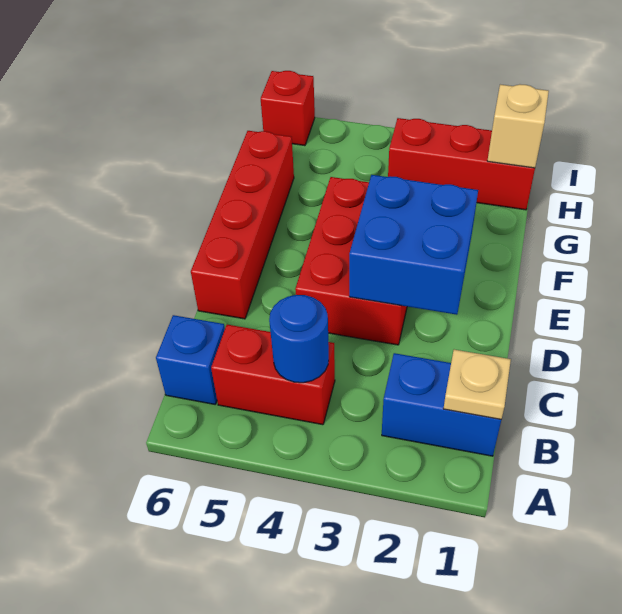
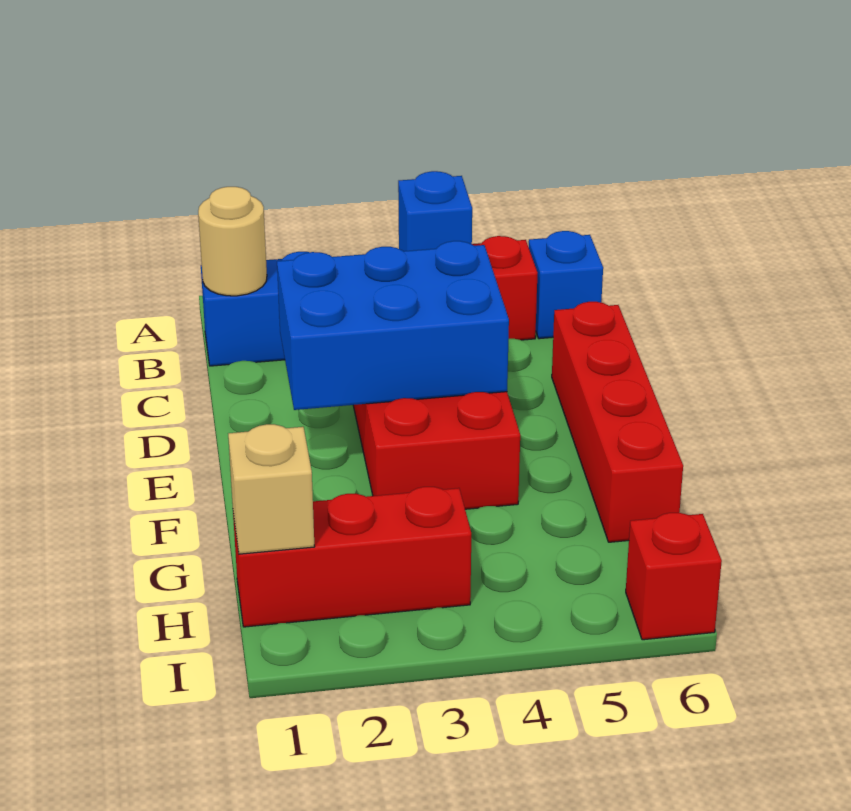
tan 1x1 plate [443,350,511,419] -> tan 1x1 round brick [198,187,267,296]
blue 1x1 round brick [269,295,329,383] -> blue 1x1 brick [398,171,472,251]
blue 2x2 brick [349,175,478,315] -> blue 2x3 brick [277,241,509,410]

